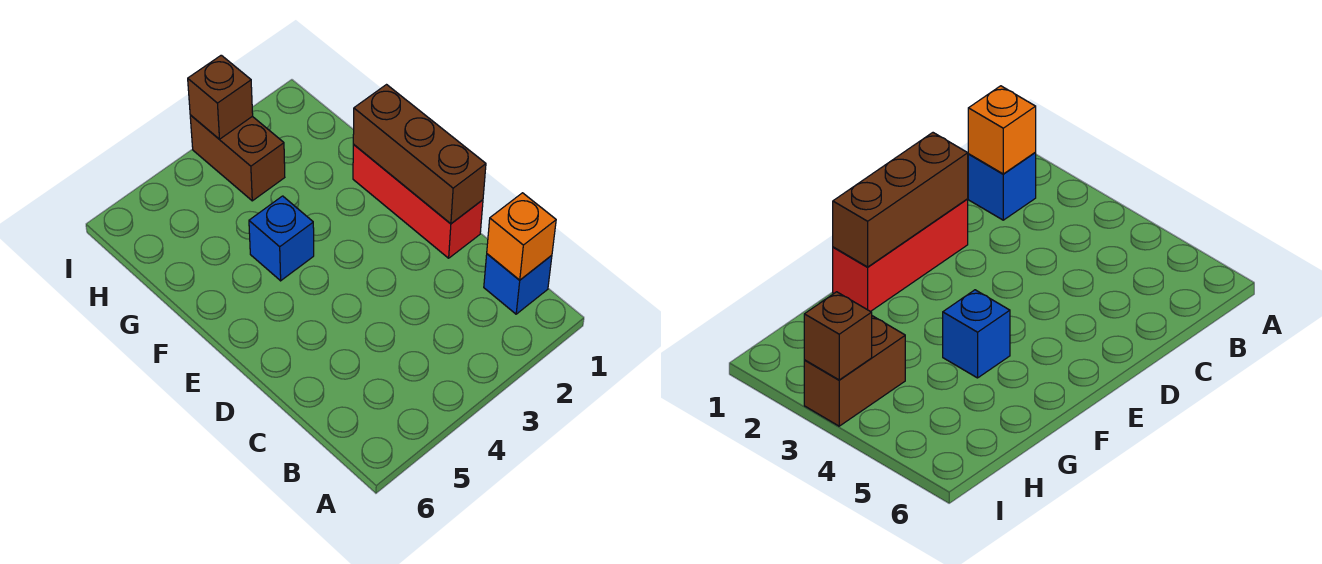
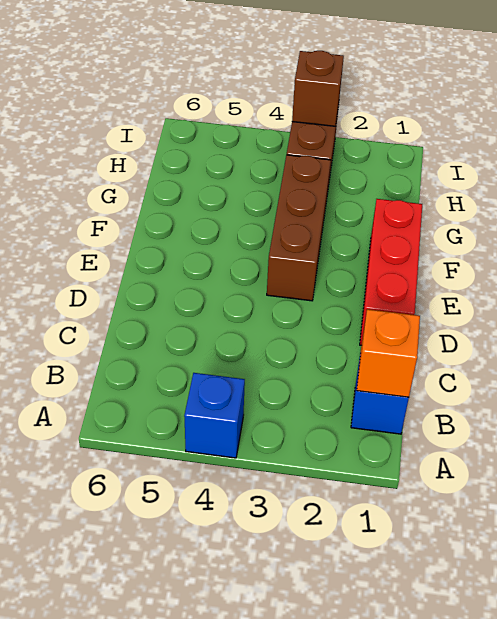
brown 1x3 brick [353,85,486,224] -> brown 1x3 brick moved to [267,155,331,301]
blue 1x1 brick [249,196,314,281] -> blue 1x1 brick moved to [184,373,245,458]

